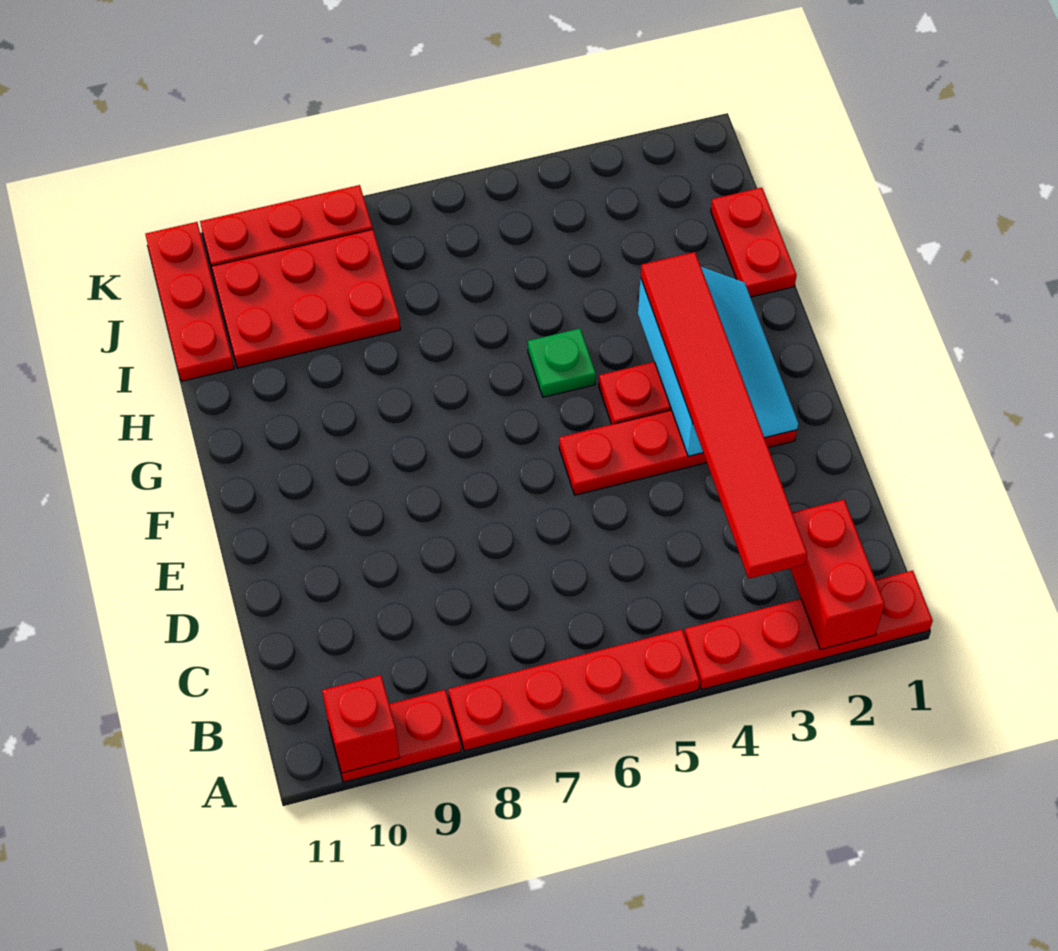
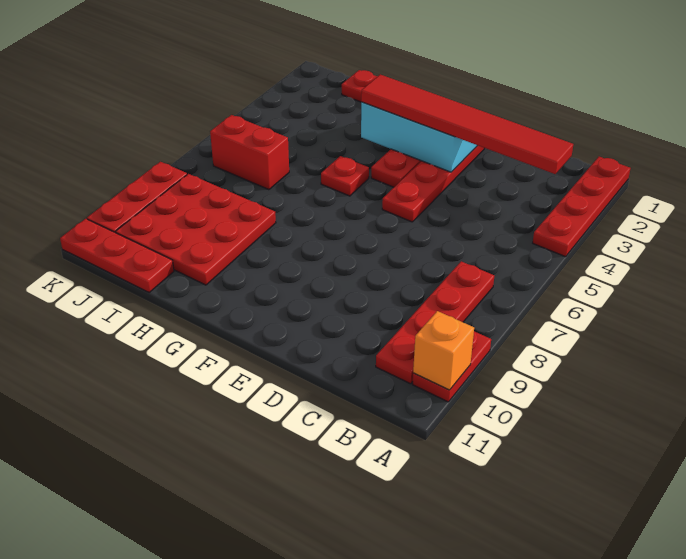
red 1x2 brick [790,500,885,650] -> red 1x2 brick moved to [210,115,289,190]
red 1x4 plate [448,629,700,751] -> red 1x4 plate moved to [376,261,494,384]
red 1x1 brick [322,675,400,773] -> orange 1x1 brick [413,311,474,390]
green 1x1 plate [528,329,596,397] -> red 1x1 plate [321,156,369,196]
red 2x3 plate [212,229,401,368] -> red 3x3 plate [116,174,276,285]

